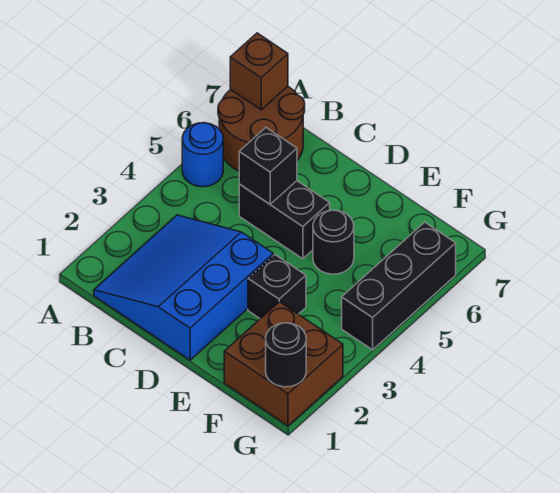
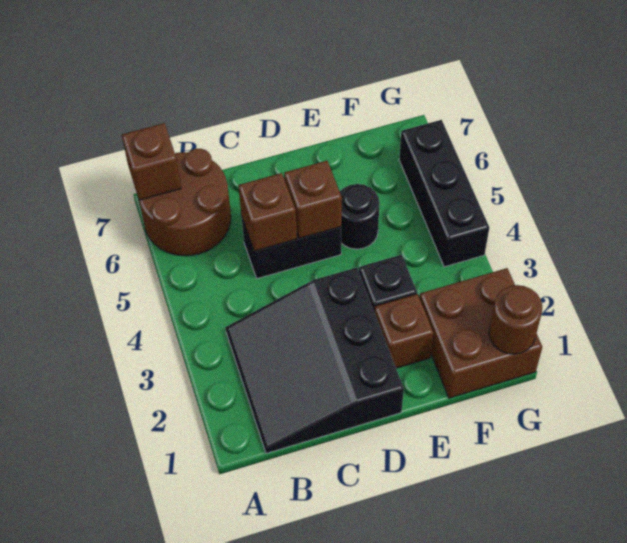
blue 1x1 round brick [182,123,223,187] -> none
blue 3x3 slope [94,215,273,360] -> black 3x3 slope [225,268,404,453]
black 1x1 brick [239,128,297,204] -> brown 1x1 brick [238,173,297,251]
none -> brown 1x1 brick [284,161,342,239]
none -> brown 1x1 brick [374,294,433,368]
black 1x1 round brick [266,323,306,387] -> brown 1x1 round brick [489,285,542,354]

